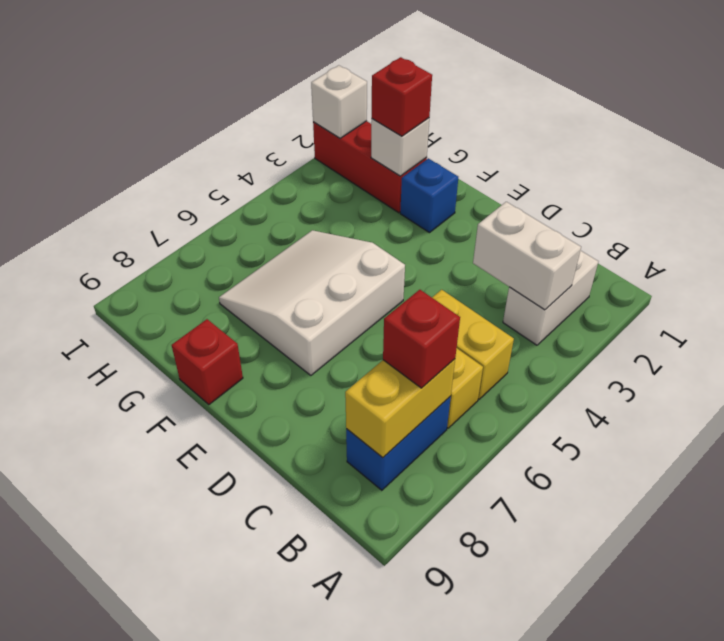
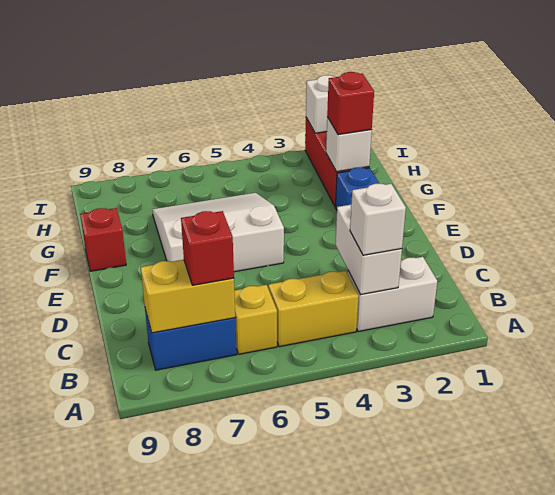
none -> white 1x1 brick [350,184,406,255]
yellow 1x2 brick [432,290,514,399] -> yellow 1x2 brick turned to [269,270,359,347]

